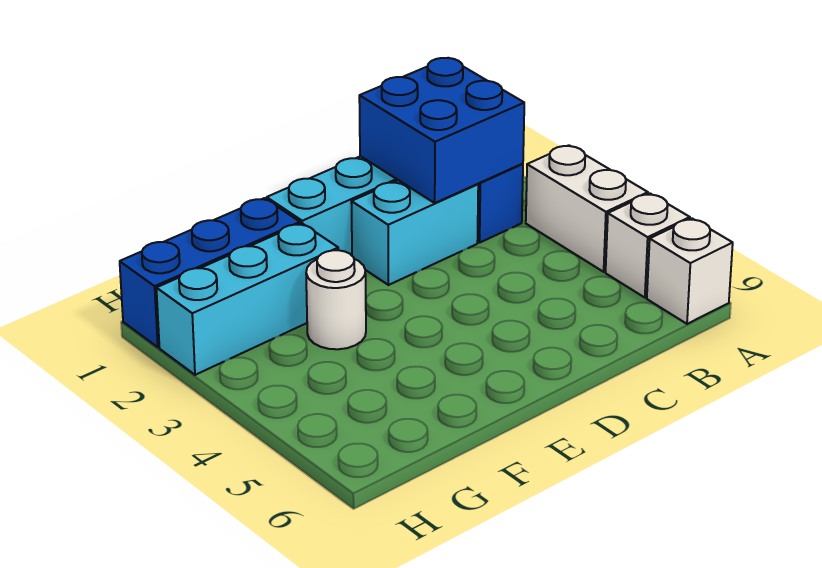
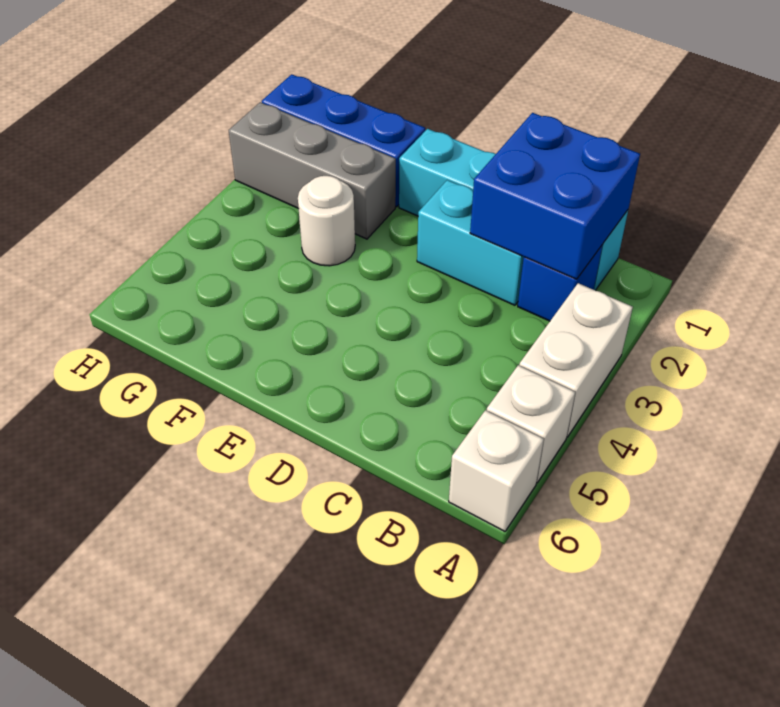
cyan 1x3 brick [156,223,338,375] -> grey 1x3 brick [229,102,396,239]

